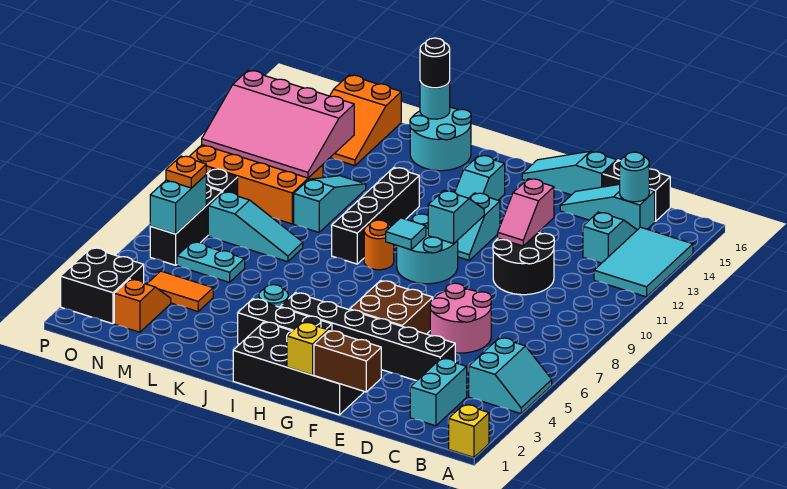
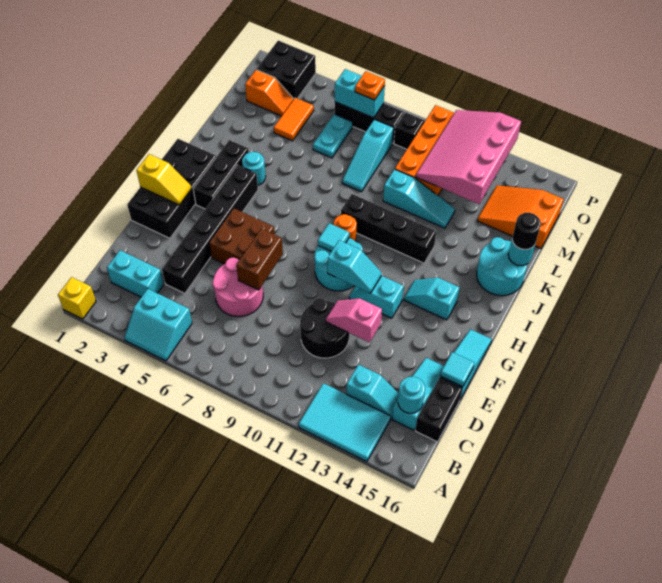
brown 1x2 brick [314,331,381,392] -> brown 1x2 brick moved to [236,229,283,290]
none -> cyan 1x1 tile [441,352,474,387]

